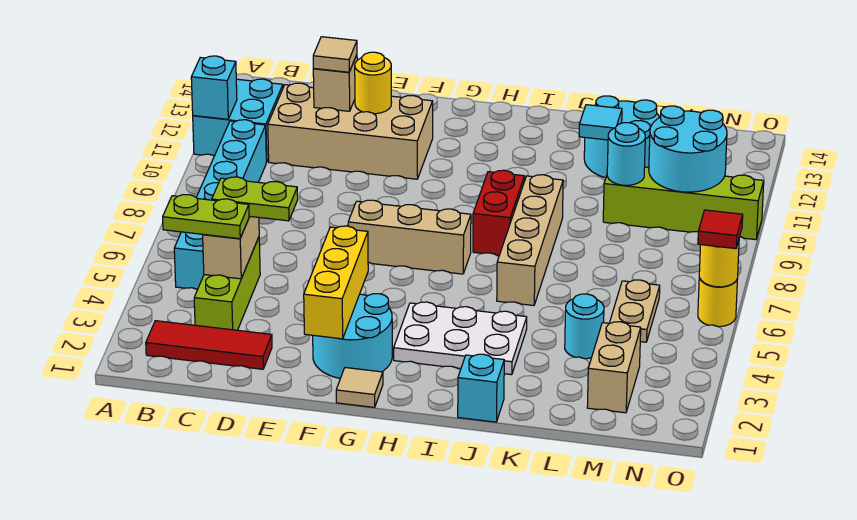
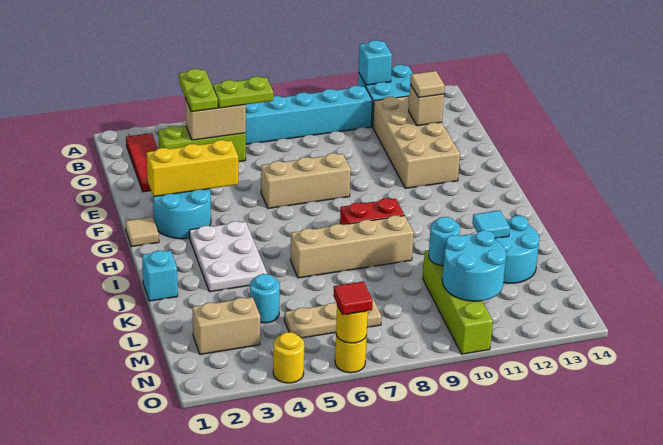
lime 1x2 plate [212,177,298,221] -> lime 1x2 plate turned to [213,77,273,108]
yellow 1x1 round brick [355,52,392,114] -> yellow 1x1 round brick moved to [273,332,304,383]
tan 1x3 brick [348,200,471,274] -> tan 1x3 brick turned to [261,153,351,208]
tan 1x2 plate [610,280,660,342] -> tan 1x3 plate [284,298,381,338]

